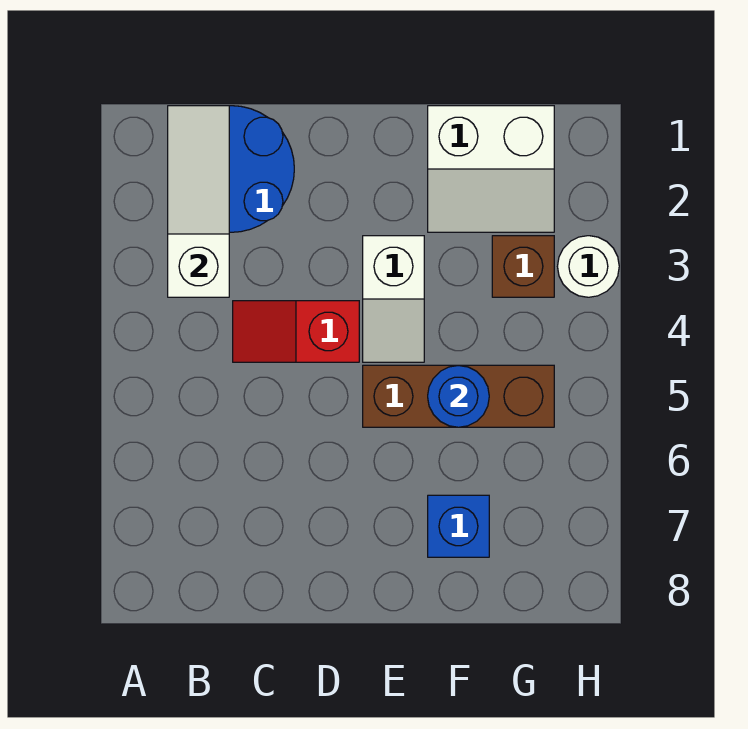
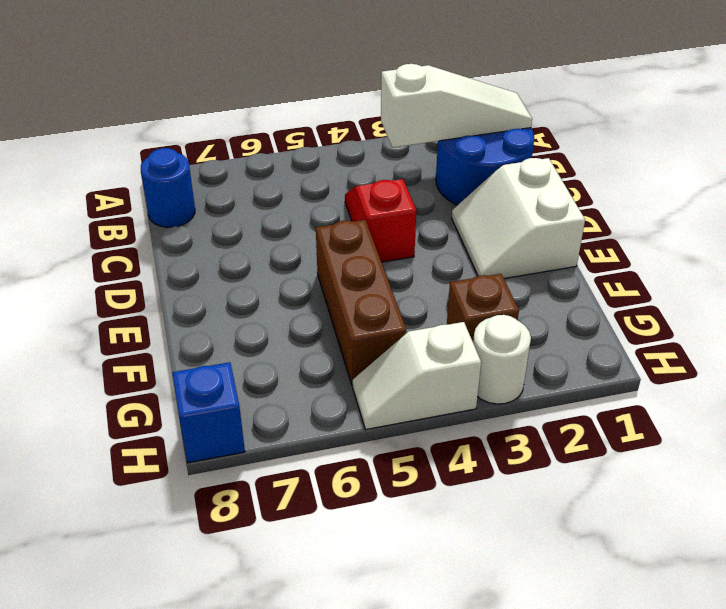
white 1x2 slope [363,236,424,362] -> white 1x2 slope moved to [353,322,481,429]
white 2x2 slope [428,106,554,232] -> white 2x2 slope moved to [452,158,585,278]
blue 1x1 round brick [428,366,489,427] -> blue 1x1 round brick moved to [141,148,195,227]
blue 1x1 brick [428,495,489,557] -> blue 1x1 brick moved to [172,362,245,463]

